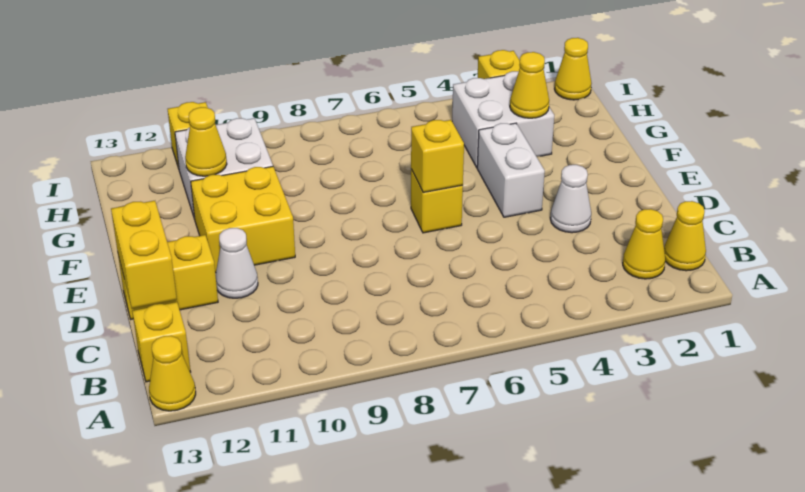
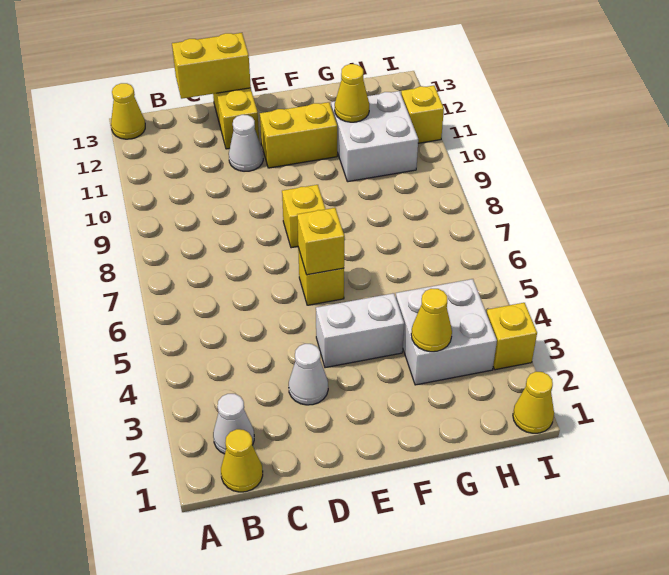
yellow 1x1 cone [623,209,665,279] -> white 1x1 cone [213,394,254,454]
yellow 1x1 brick [132,302,191,382] -> yellow 1x1 brick moved to [282,185,325,248]
yellow 2x2 brick [191,167,295,273] -> yellow 1x2 brick [260,102,337,168]

